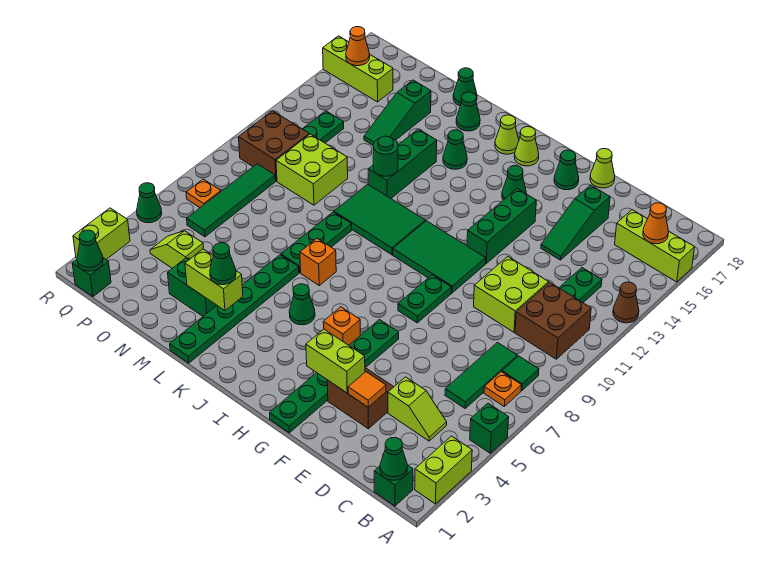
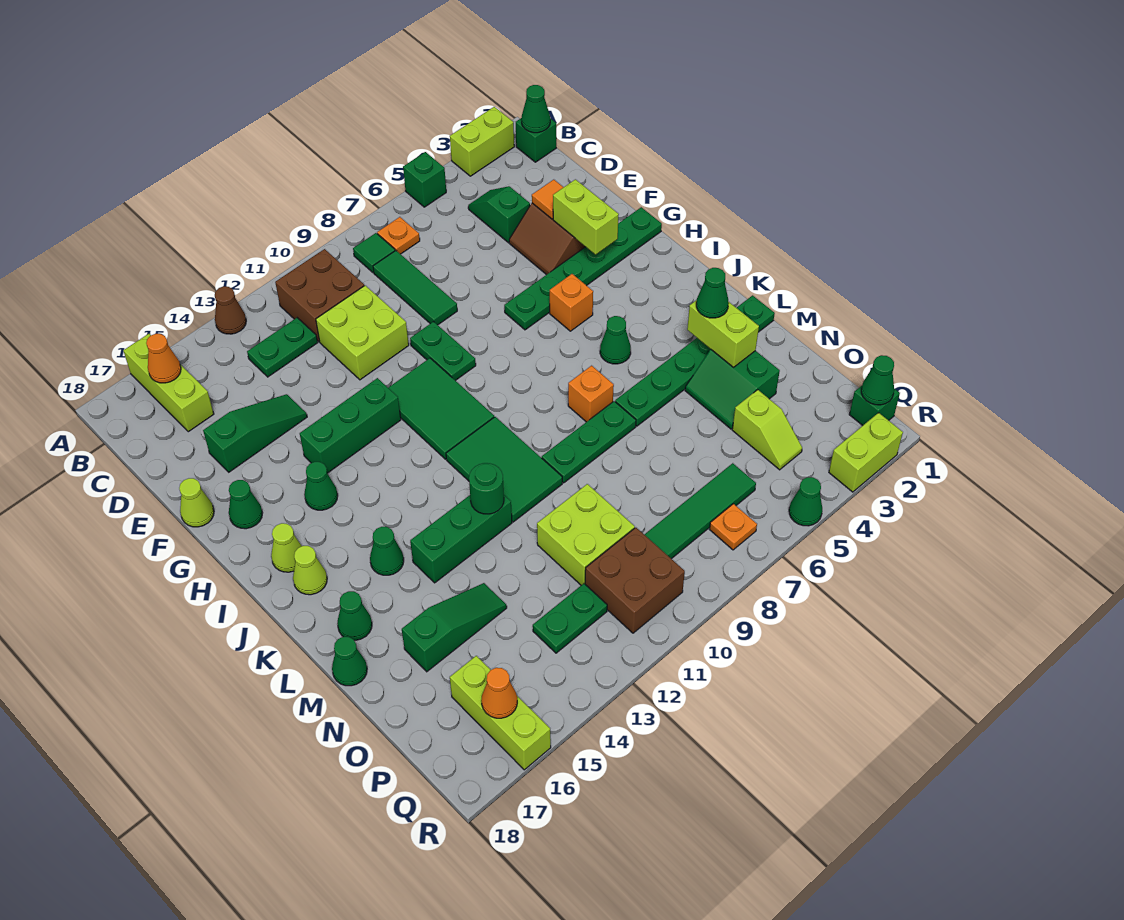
lime 1x2 slope [388,377,447,441] -> green 1x2 slope [468,186,530,243]
green 1x3 tile [445,343,518,408] -> green 1x3 tile turned to [373,251,457,325]
green 1x2 plate [398,275,451,323] -> green 1x2 plate turned to [410,322,476,381]

